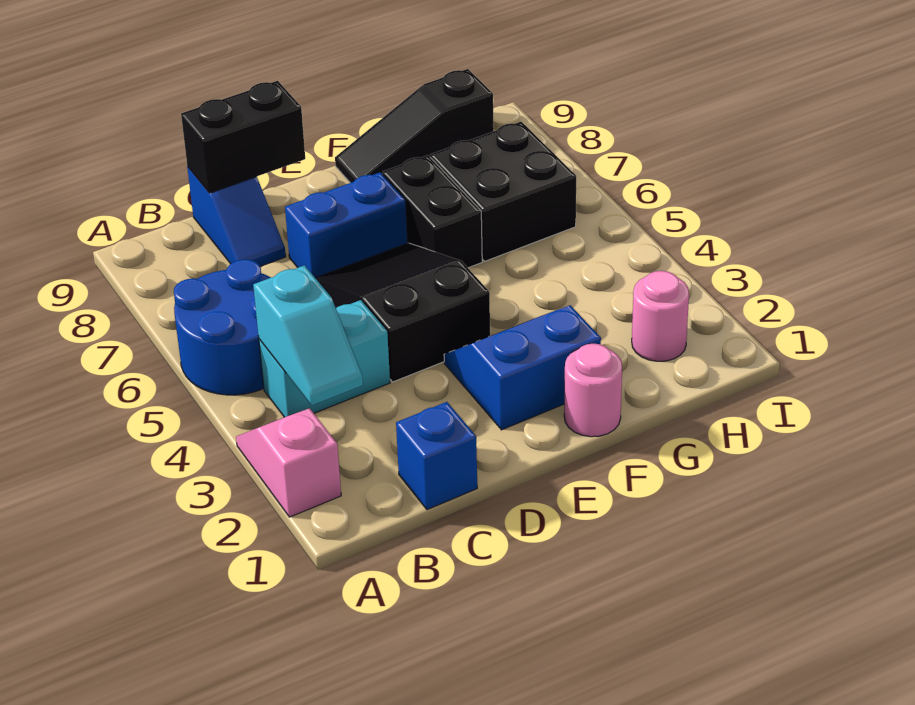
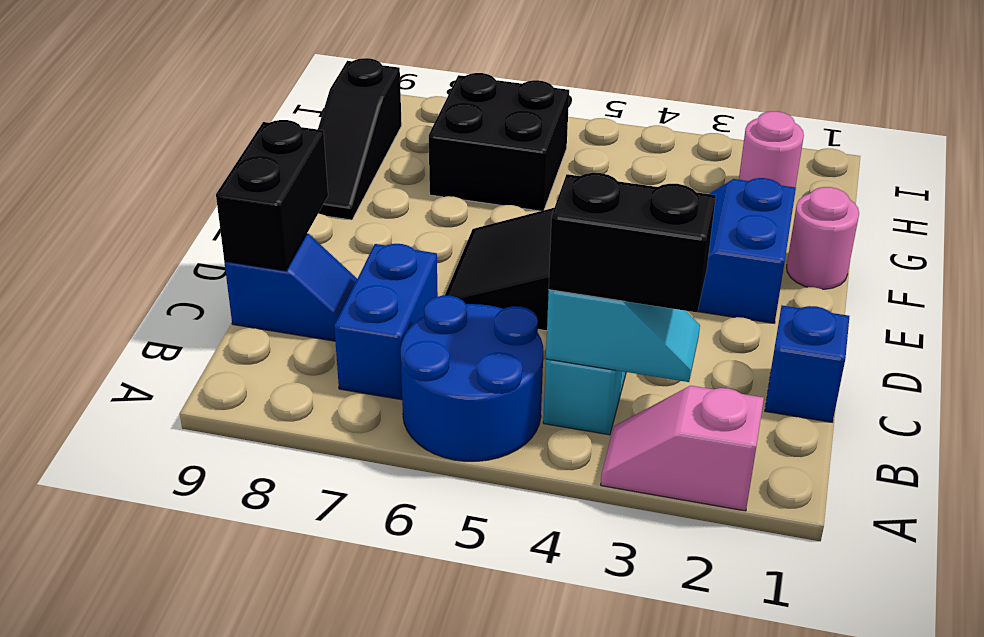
blue 1x2 brick [285,172,407,278] -> blue 1x2 brick moved to [334,244,438,400]
black 1x2 brick [383,155,482,268] -> black 1x2 brick moved to [549,173,716,312]

